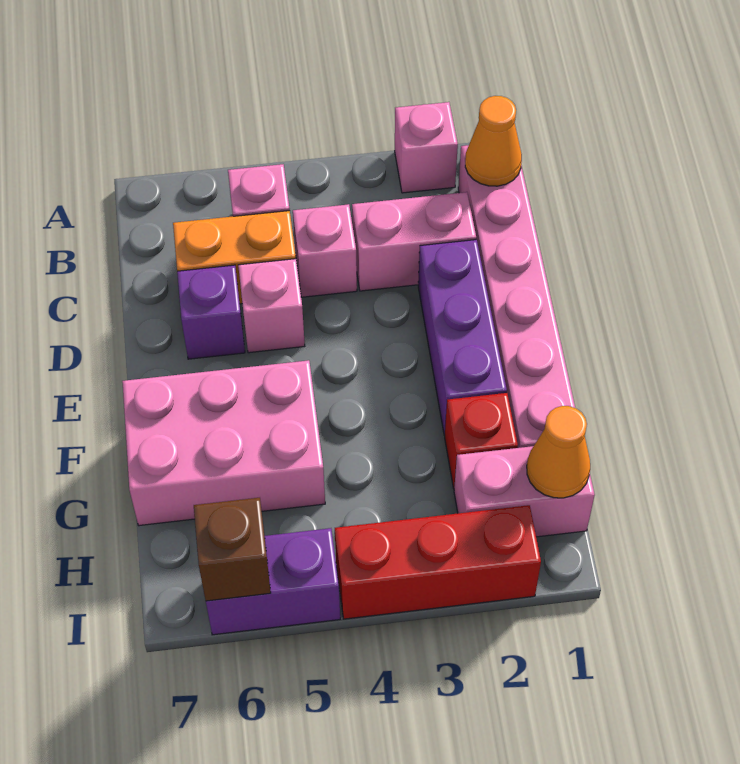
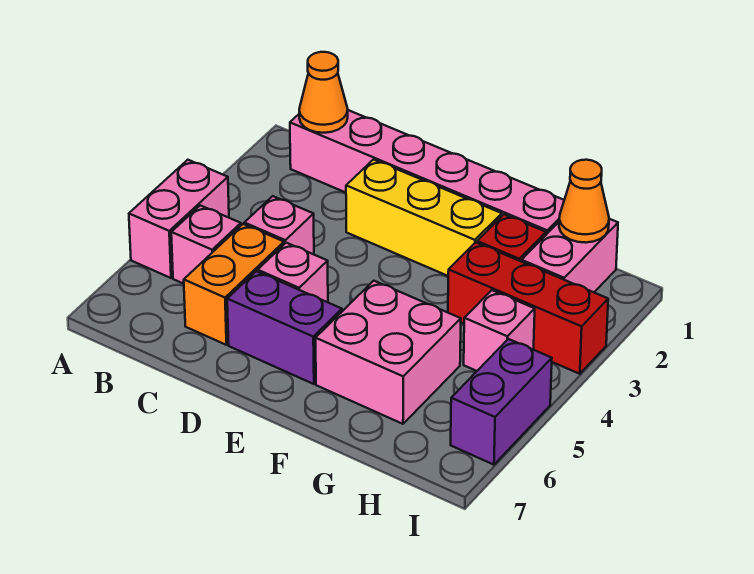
pink 1x1 brick [395,102,458,193] -> pink 1x1 brick moved to [464,290,535,371]
pink 1x2 brick [352,192,476,291] -> pink 1x2 brick moved to [129,160,229,278]
purple 1x3 brick [418,240,507,435] -> yellow 1x3 brick [346,159,502,276]
purple 1x1 brick [177,265,245,359] -> purple 1x2 brick [227,271,342,384]
pink 2x3 brick [122,360,325,526] -> pink 2x2 brick [316,281,461,424]
red 1x3 brick [335,505,541,619] -> red 1x3 brick turned to [448,243,608,374]
brown 1x1 brick [194,498,271,601] -> none

